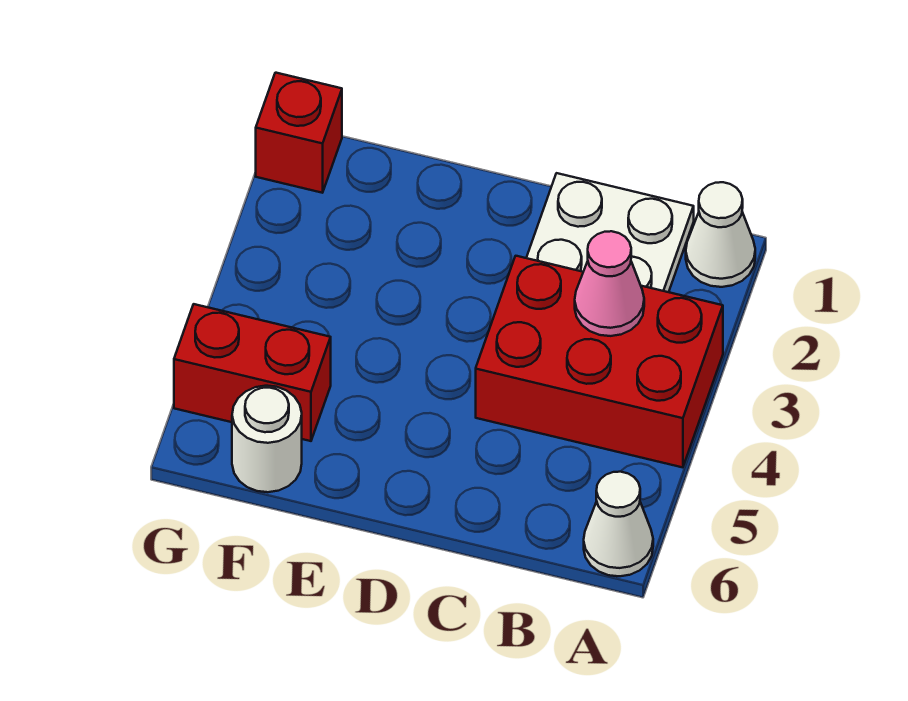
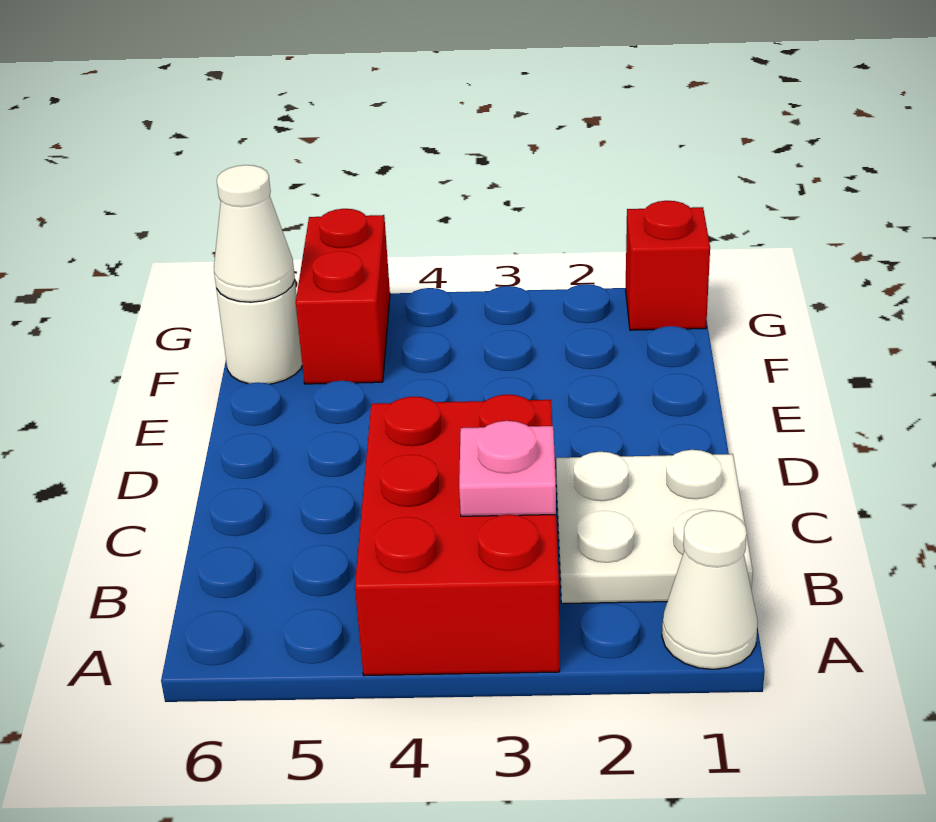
white 1x1 cone [584,472,653,576] -> white 1x1 cone moved to [214,165,295,302]
pink 1x1 cone [575,231,644,336] -> pink 1x1 plate [459,421,556,516]

